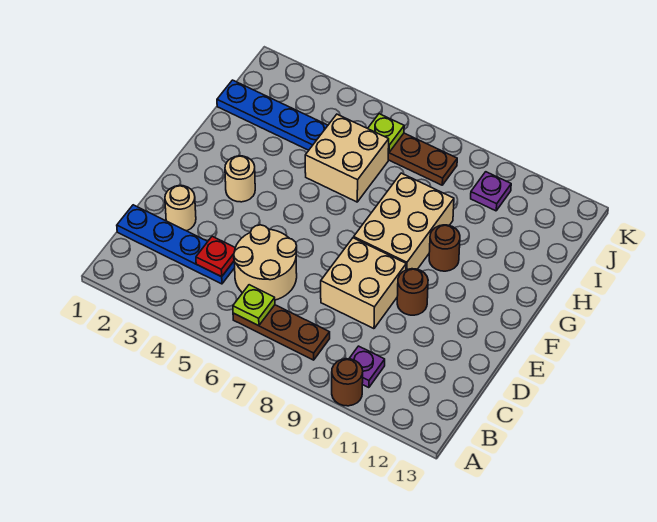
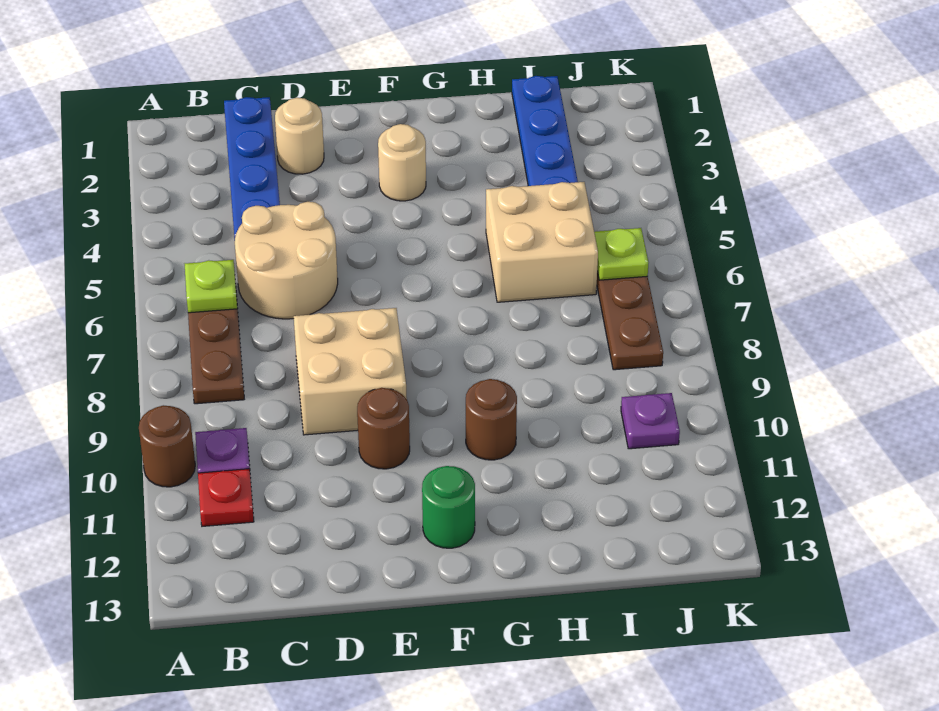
red 1x1 plate [196,236,235,277] -> red 1x1 plate moved to [198,469,254,526]
tan 2x3 brick [354,173,454,270] -> none
none -> green 1x1 round brick [422,466,475,548]

